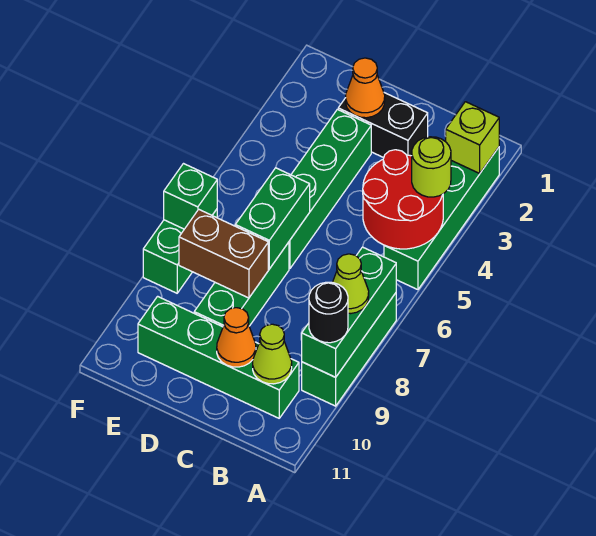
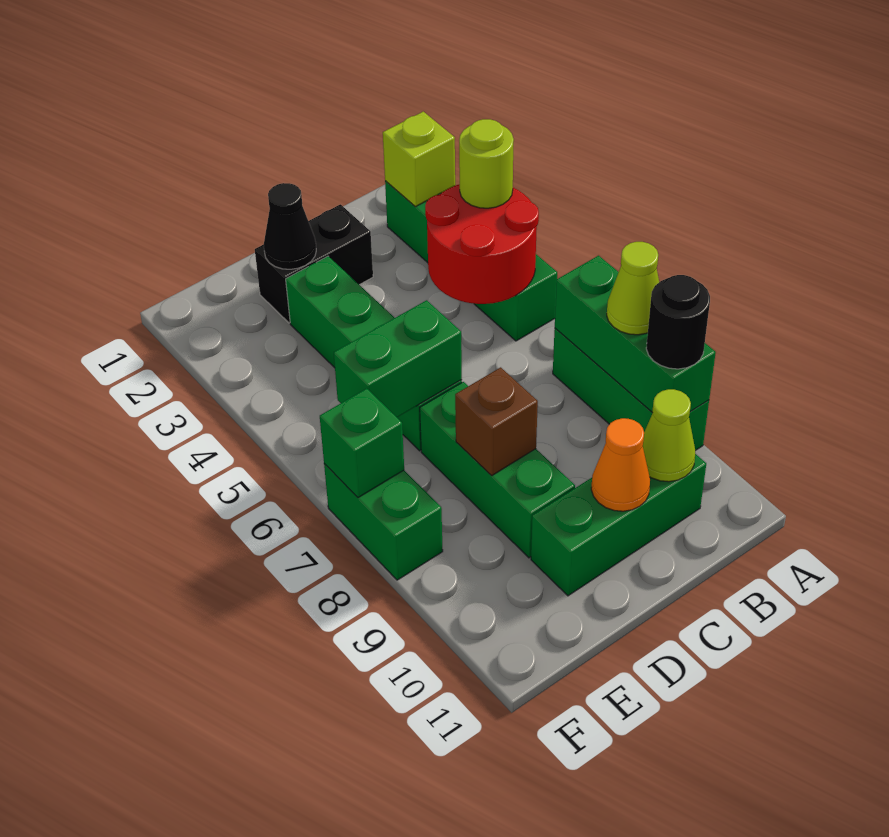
green 1x4 brick [138,296,299,418] -> green 1x3 brick [531,454,706,596]
orange 1x1 cone [346,58,385,118] -> black 1x1 cone [264,183,316,269]
green 1x2 brick [235,168,310,269] -> green 1x2 brick turned to [334,300,462,417]
brown 1x2 brick [179,209,268,298] -> brown 1x1 brick [455,367,538,475]

